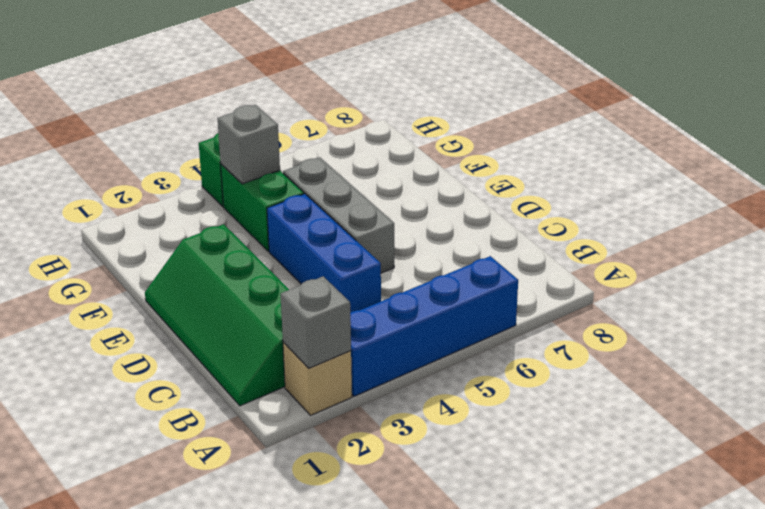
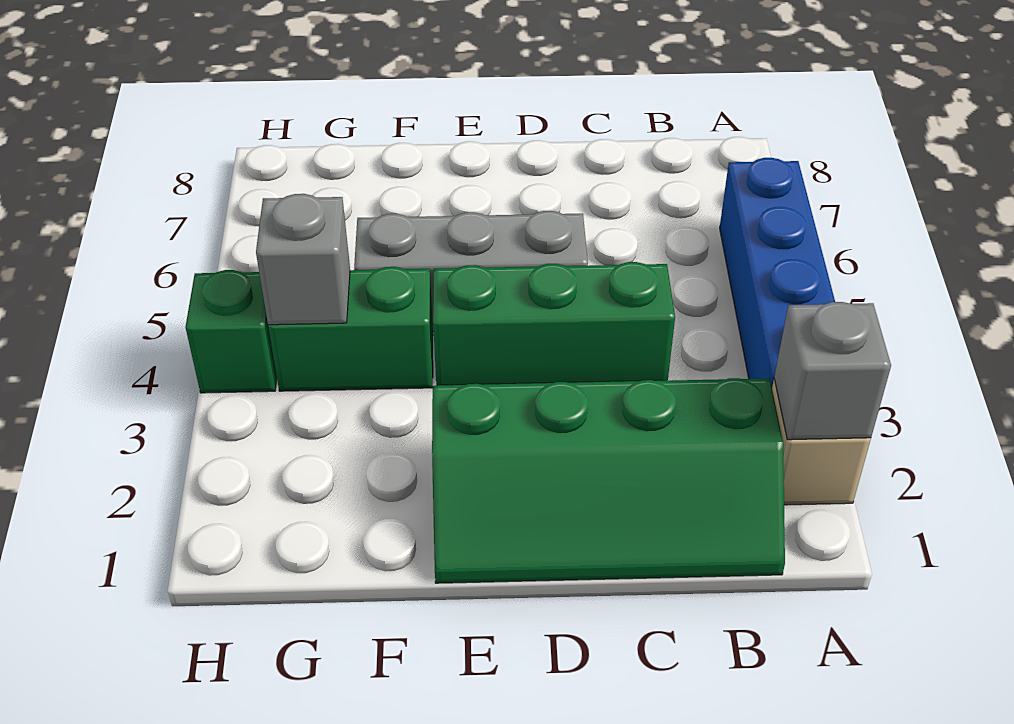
blue 1x3 brick [267,194,381,313] -> green 1x3 brick [433,262,675,386]

